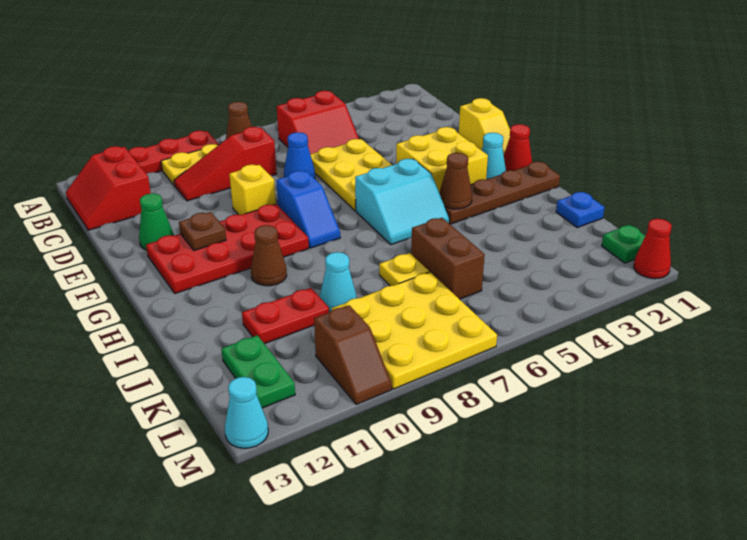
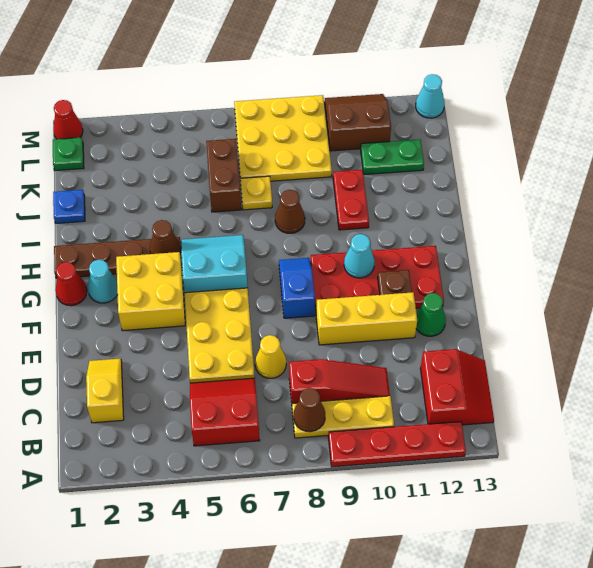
blue 1x1 cone [284,132,315,179] -> yellow 1x1 cone [255,335,286,378]
yellow 1x2 slope [459,98,510,154] -> yellow 1x2 slope moved to [86,358,124,423]
yellow 1x1 brick [229,165,276,215] -> yellow 1x3 brick [316,292,417,345]
brown 1x1 cone [251,225,287,286] -> brown 1x1 cone moved to [275,190,305,233]
cyan 1x1 cone [320,252,357,312] -> cyan 1x1 cone moved to [344,234,375,278]
red 1x2 plate [242,288,329,344] -> red 1x2 plate turned to [333,170,369,230]
green 1x2 plate [221,335,295,408] -> green 1x2 plate turned to [361,139,424,175]
brown 1x2 slope [314,305,392,404] -> brown 2x2 slope [325,94,391,151]

